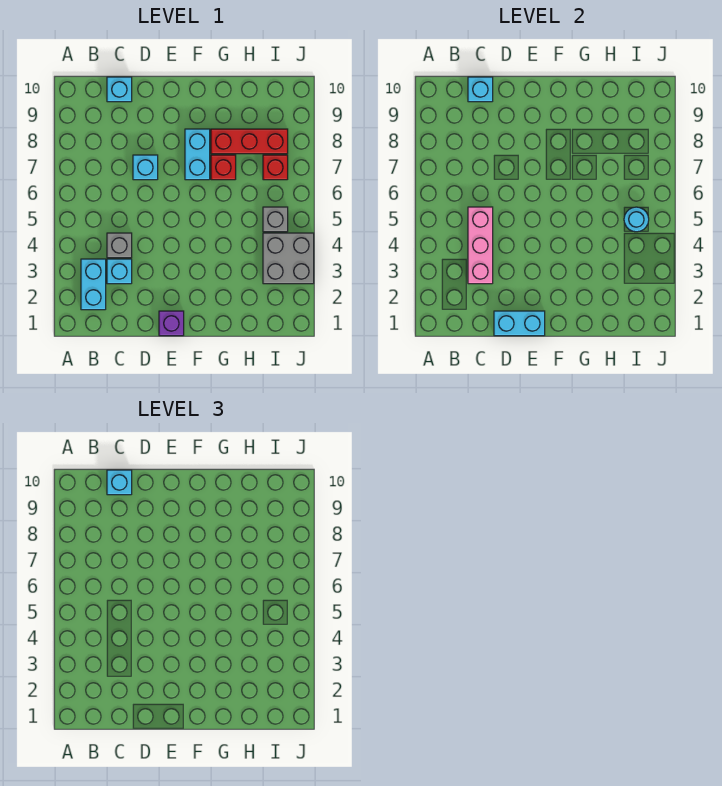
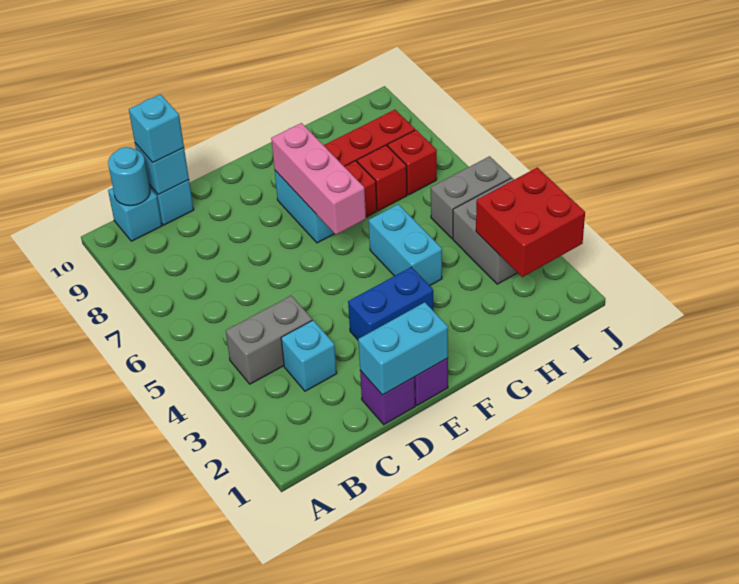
cyan 1x2 brick [81,259,106,310] -> cyan 1x2 brick moved to [369,204,442,286]
pink 1x3 brick [468,207,493,284] -> pink 1x3 brick moved to [271,123,366,235]
grey 1x1 brick [107,233,132,258] -> grey 1x2 brick [226,296,312,384]
none -> purple 1x1 brick [360,370,415,425]
cyan 1x1 brick [133,155,158,180] -> cyan 1x1 brick moved to [108,188,162,241]
none -> blue 1x2 brick [348,267,433,340]
none -> red 1x1 brick [357,145,407,211]
none -> red 2x2 brick [476,168,585,277]
grey 1x1 brick [263,207,288,232] -> grey 1x2 brick [431,156,511,238]
cyan 1x1 round brick [624,207,649,232] -> cyan 1x1 round brick moved to [108,147,150,206]

